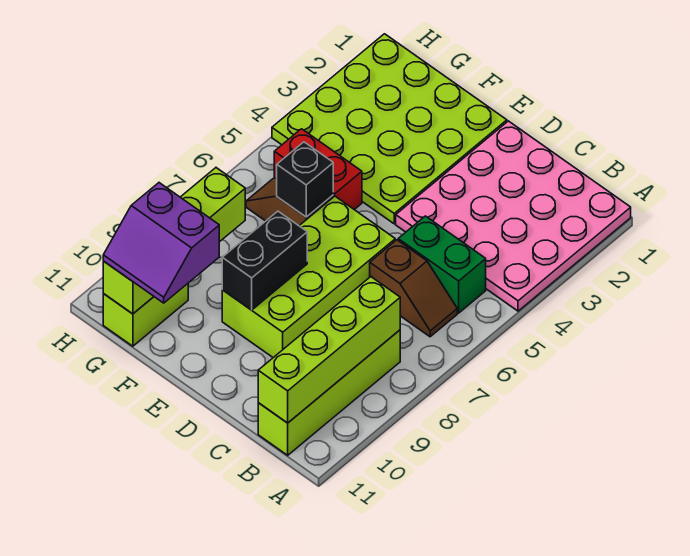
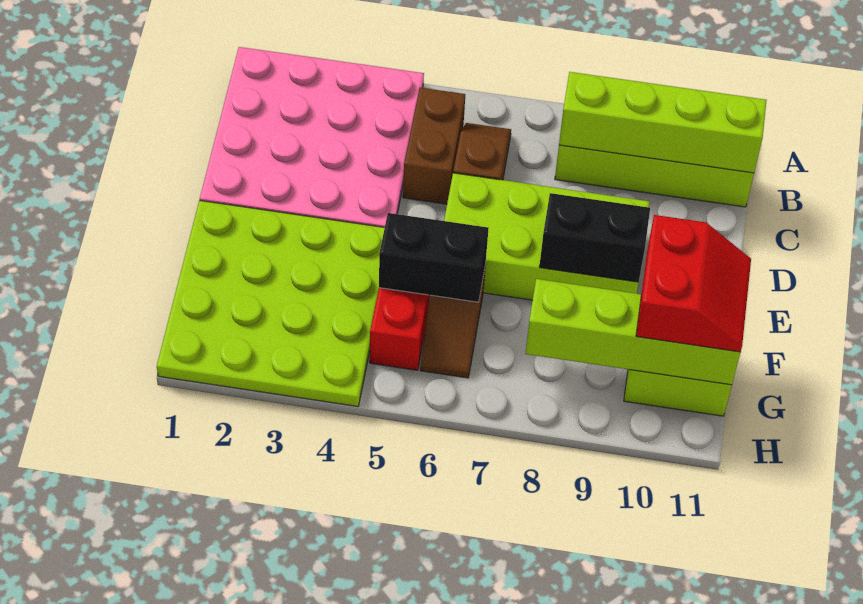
green 1x2 brick [398,216,486,313] -> brown 1x2 brick [403,88,465,204]
black 1x1 brick [277,142,333,217] -> black 1x2 brick [379,213,489,302]
purple 2x2 slope [103,183,219,303] -> red 2x2 slope [636,215,751,352]

